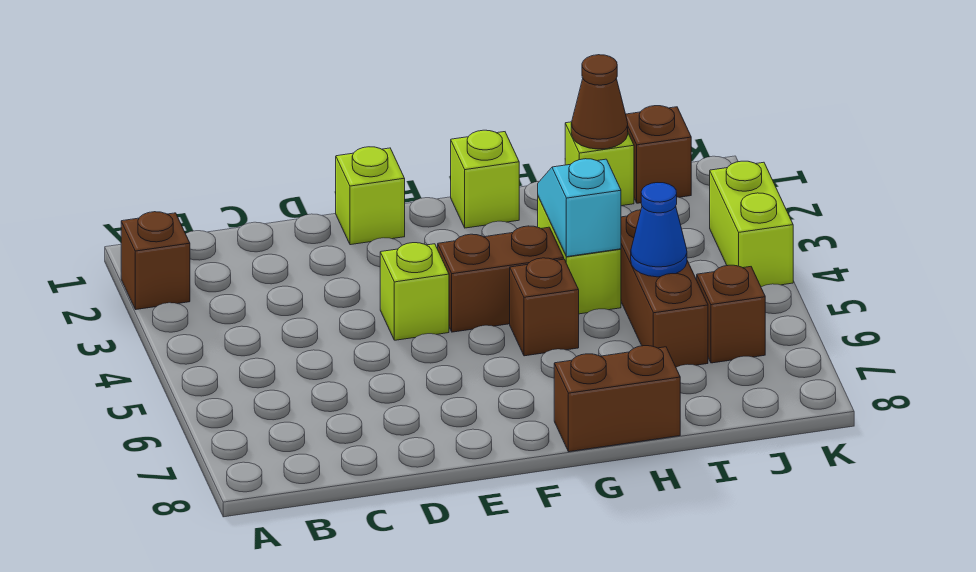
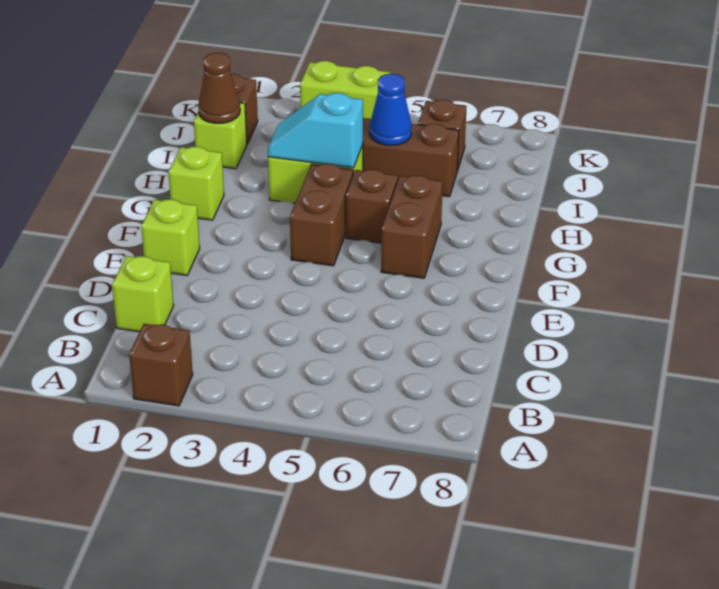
lime 1x1 brick [380,243,449,340] -> lime 1x1 brick moved to [112,256,174,332]
brown 1x2 brick [554,346,680,452] -> brown 1x2 brick moved to [381,175,443,278]

